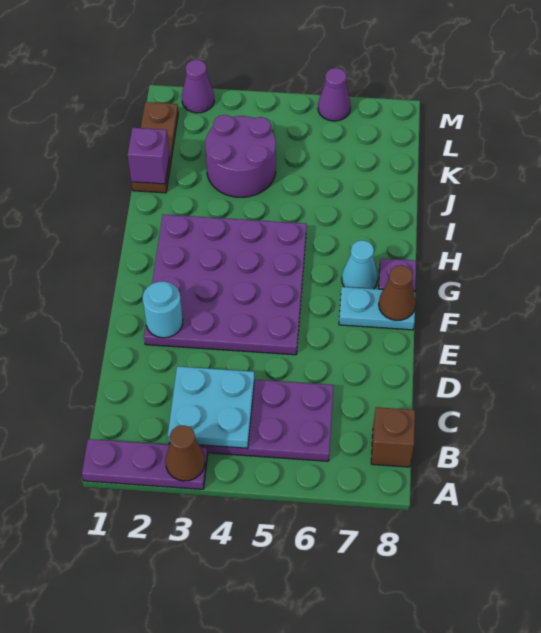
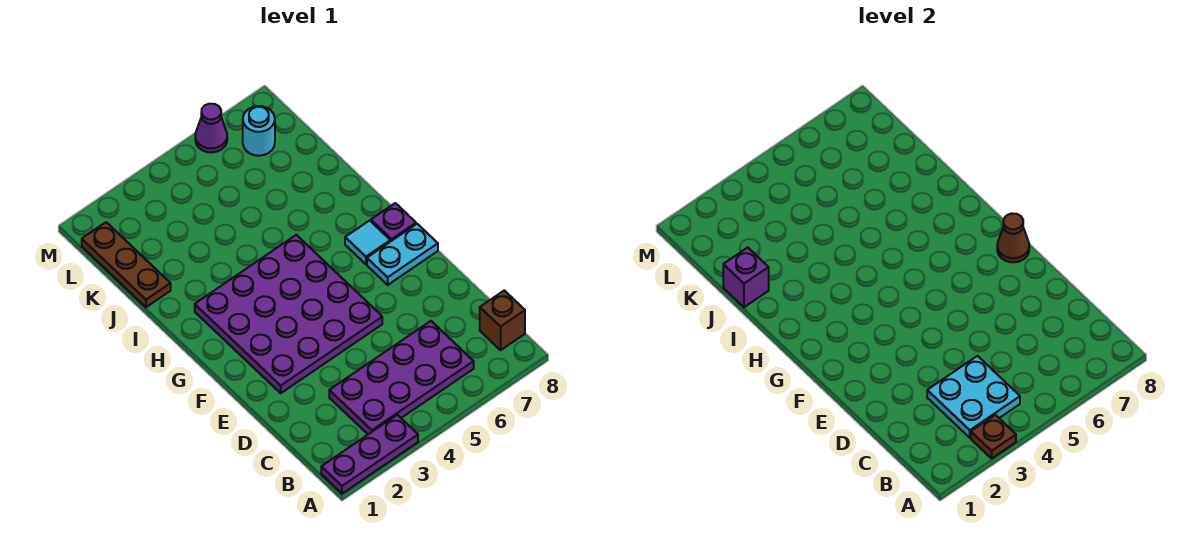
brown 1x1 cone [166,425,205,481] -> brown 1x1 plate [971,415,1016,458]
cyan 1x1 round brick [143,281,183,338] -> cyan 1x1 round brick moved to [243,106,275,156]
cyan 1x1 cone [342,240,378,289] -> cyan 1x1 tile [345,221,390,264]
purple 2x2 round brick [205,115,276,197] -> none
purple 1x1 cone [182,60,214,113] -> none

